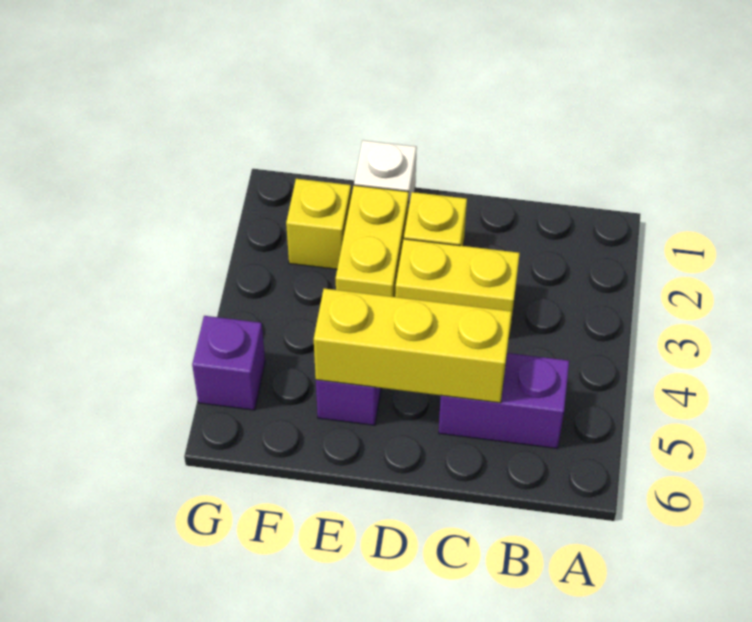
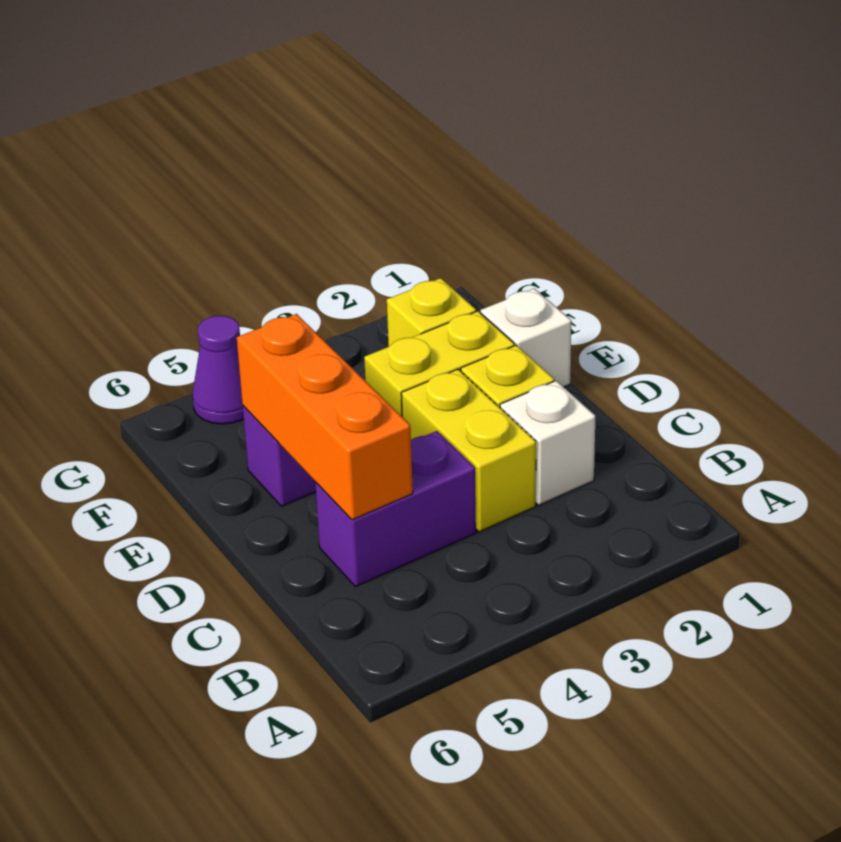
purple 1x2 brick [439,353,569,449] -> purple 1x2 brick turned to [315,431,476,587]
none -> white 1x1 brick [500,381,596,505]
yellow 1x3 brick [314,289,512,403] -> orange 1x3 brick [237,314,413,520]
purple 1x1 brick [192,316,265,410] -> purple 1x1 cone [193,316,244,424]

